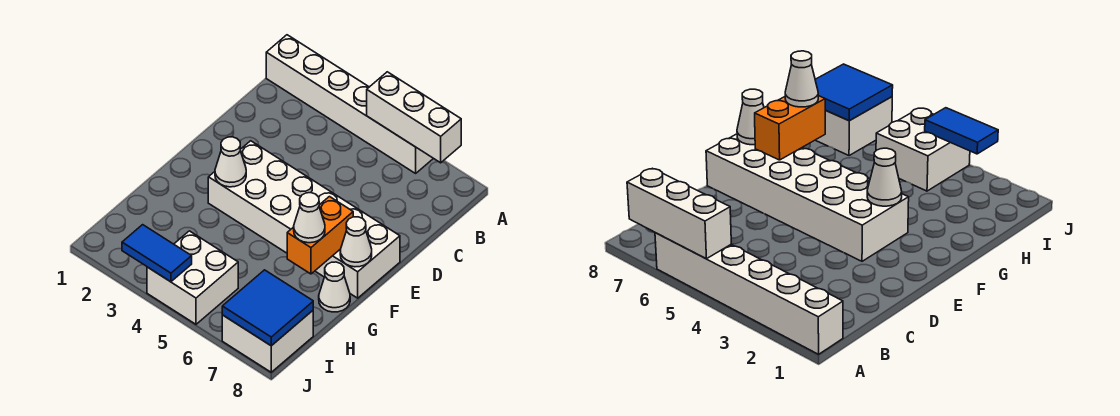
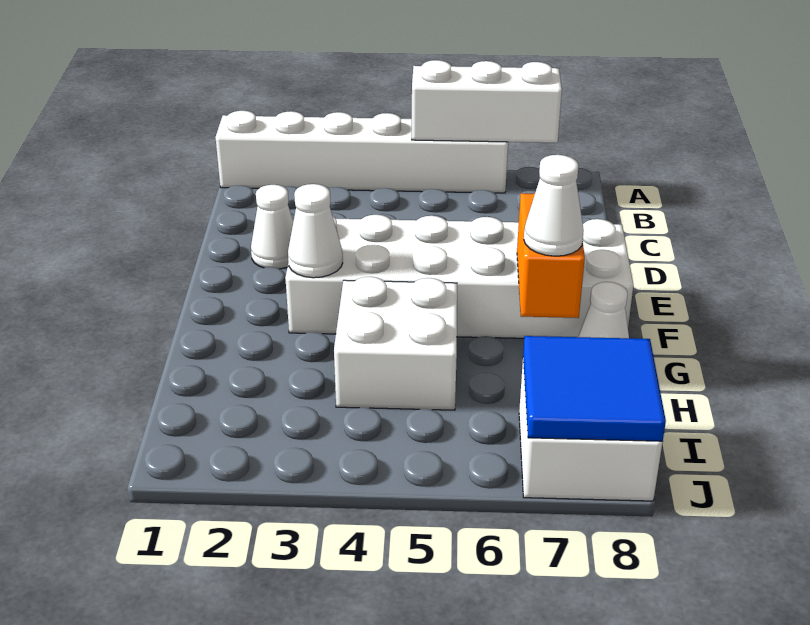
white 1x1 cone [340,217,372,267] -> white 1x1 cone moved to [251,185,293,269]
white 2x2 brick [147,231,238,324] -> white 2x2 brick moved to [334,277,457,410]
blue 1x2 tile [122,225,192,282] -> none

